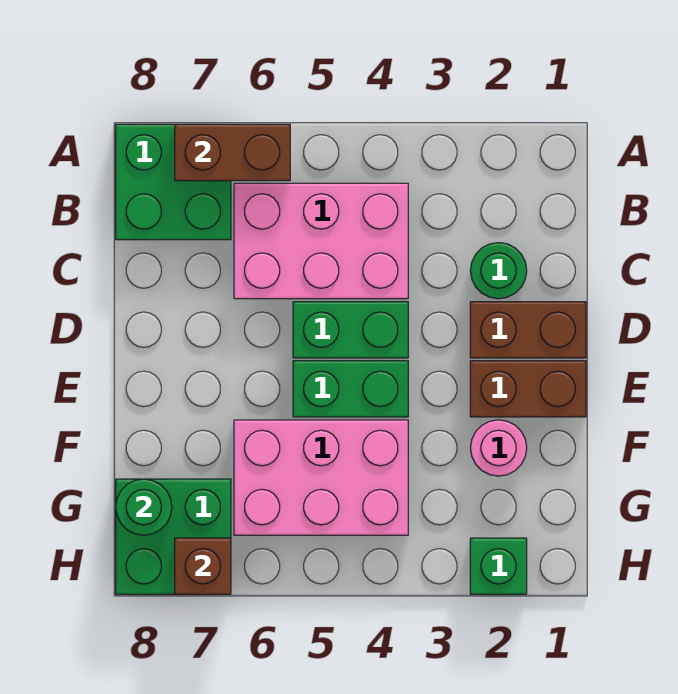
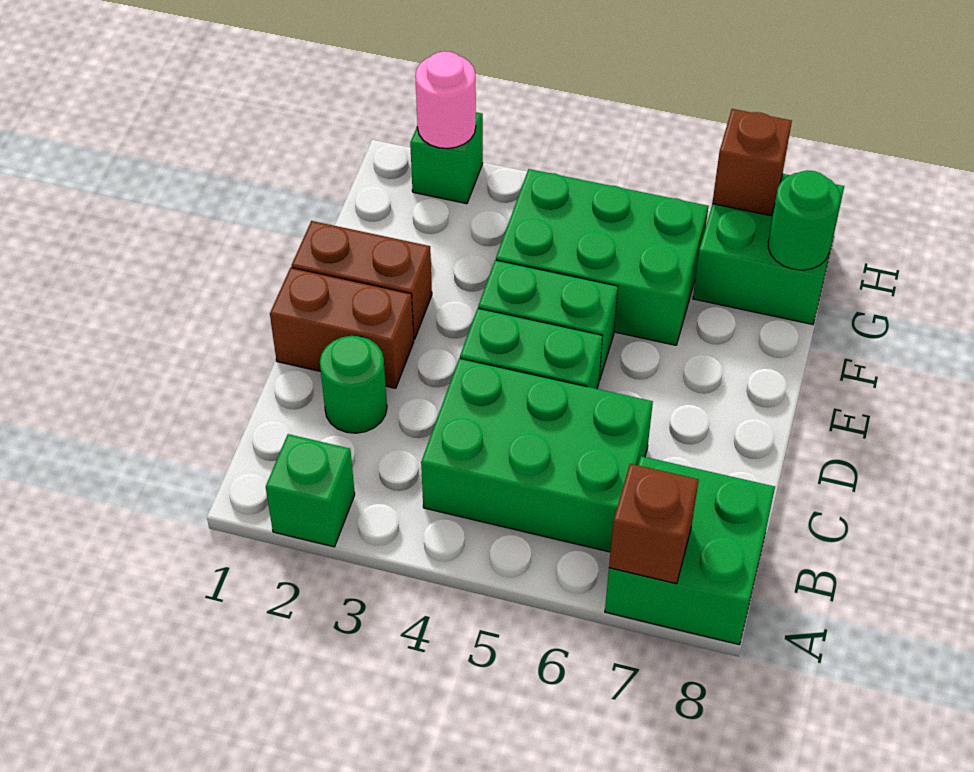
none -> green 1x1 brick [266,434,355,547]
brown 1x2 brick [175,124,290,181] -> brown 1x1 brick [609,464,699,584]
pink 2x3 brick [234,183,408,299] -> green 2x3 brick [421,358,653,552]
pink 1x1 round brick [471,420,527,476] -> pink 1x1 round brick moved to [415,51,476,148]
pink 2x3 brick [234,420,408,535] -> green 2x3 brick [496,169,709,345]

